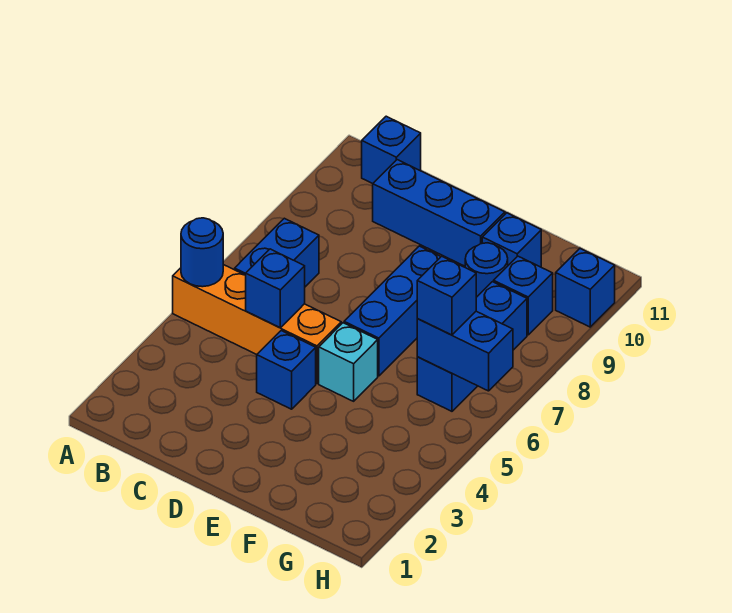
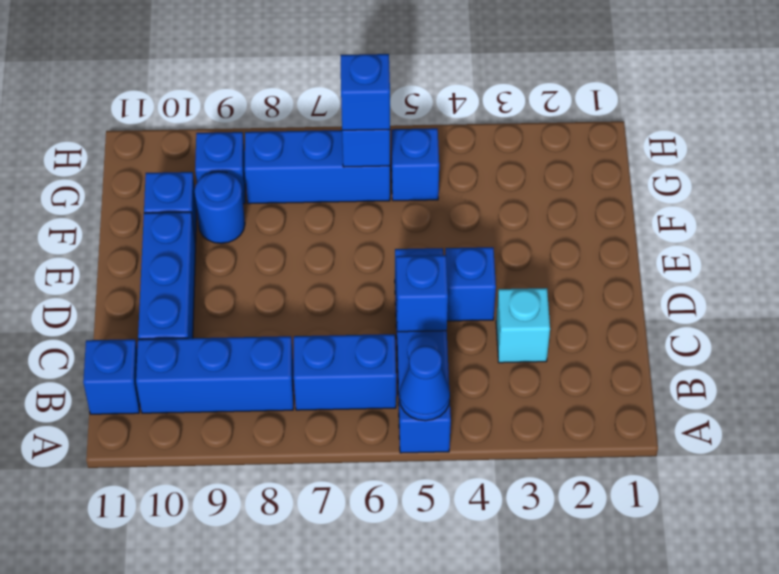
orange 1x4 brick [173,265,341,384] -> blue 1x4 brick [395,248,451,453]
blue 1x1 round brick [181,218,223,287] -> blue 1x1 cone [399,346,450,421]
cyan 1x1 brick [319,323,378,401] -> cyan 1x1 brick moved to [496,288,550,363]
blue 1x3 brick [344,246,441,376] -> blue 1x3 brick moved to [136,336,293,413]
blue 1x1 brick [556,249,615,327] -> blue 1x1 brick moved to [391,128,439,201]

